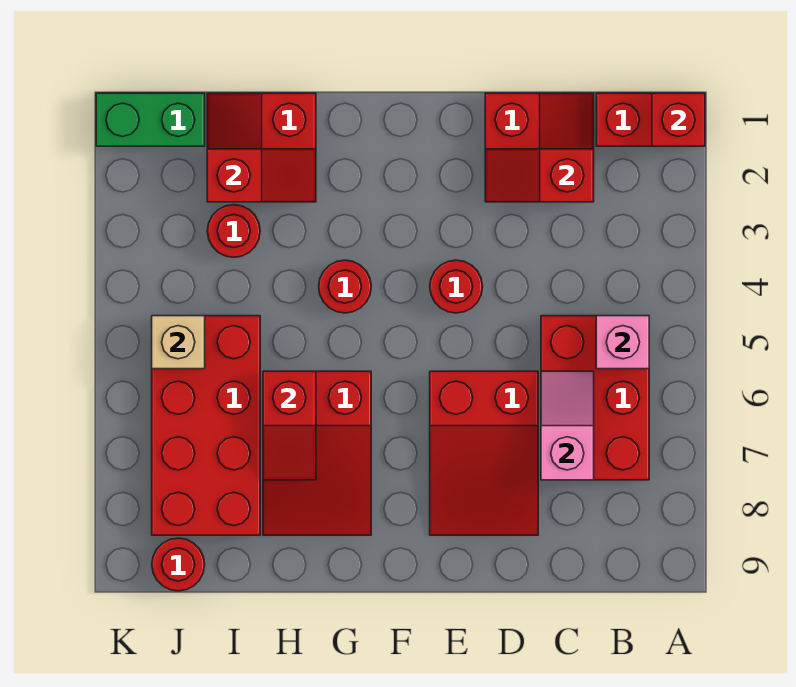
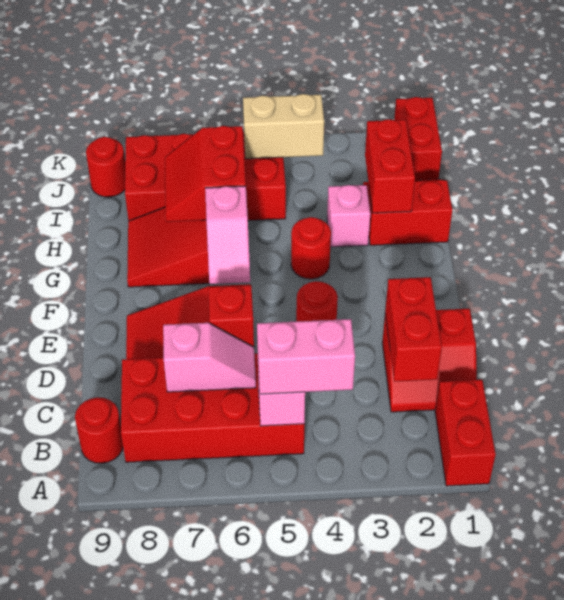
red 1x1 brick [652,93,705,146] -> red 1x1 brick moved to [208,285,254,347]
none -> pink 1x2 brick [257,319,355,394]
red 2x3 brick [541,316,649,480] -> red 2x4 brick [121,353,305,462]
red 1x2 slope [485,149,594,202] -> red 1x2 brick [385,277,442,382]
none -> pink 1x2 slope [205,186,250,284]
red 1x2 slope [207,149,316,202] -> red 1x2 brick [365,119,415,213]
none -> pink 1x1 brick [327,185,370,247]
red 1x2 slope [263,371,316,480] -> red 2x2 slope [165,126,246,222]
red 1x1 round brick [207,205,260,257] -> red 1x1 round brick moved to [75,397,123,463]
green 1x2 brick [96,93,205,146] -> red 1x2 brick [394,97,442,180]
tan 1x1 brick [152,316,205,369] -> tan 1x2 brick [243,94,324,159]

